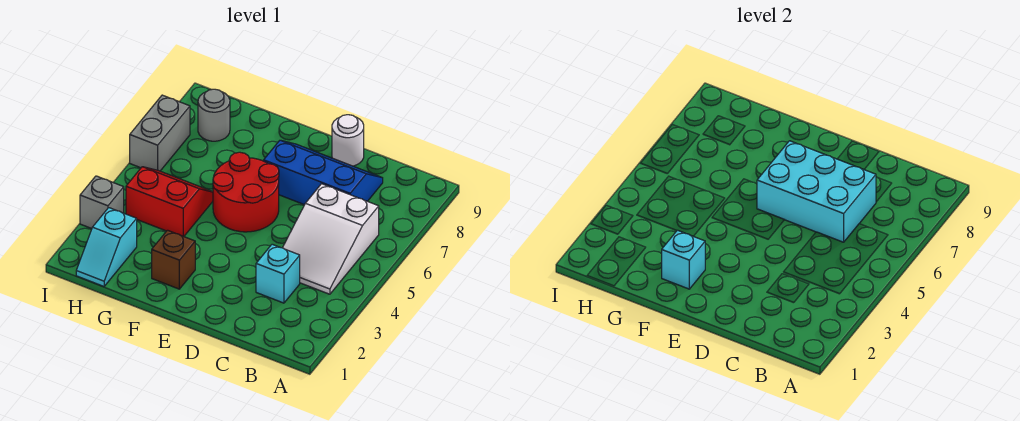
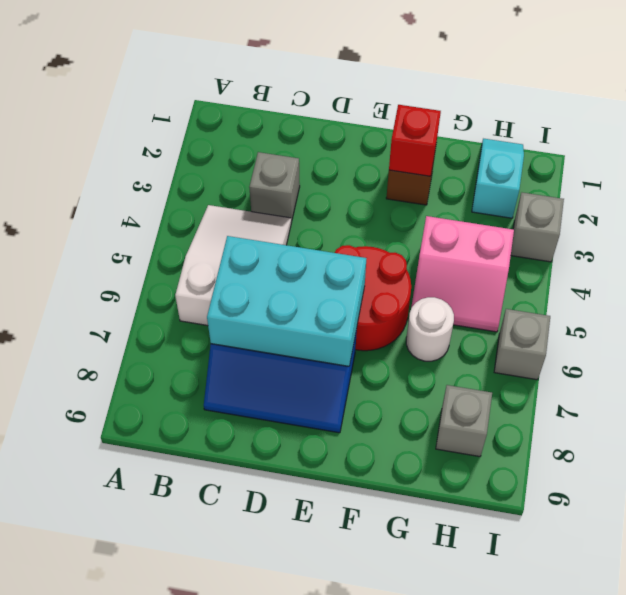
cyan 1x1 brick [256,244,300,303] -> grey 1x1 brick [249,152,300,221]
white 1x1 round brick [332,115,364,166] -> white 1x1 round brick moved to [406,297,454,361]
cyan 1x1 brick [662,230,705,289] -> red 1x1 brick [389,105,441,176]
red 2x2 slope [126,167,213,237] -> pink 2x2 slope [411,216,514,332]
grey 1x1 round brick [198,89,230,141] -> grey 1x1 brick [436,385,492,457]
grey 1x2 brick [130,95,190,171] -> grey 1x1 brick [494,309,550,380]

